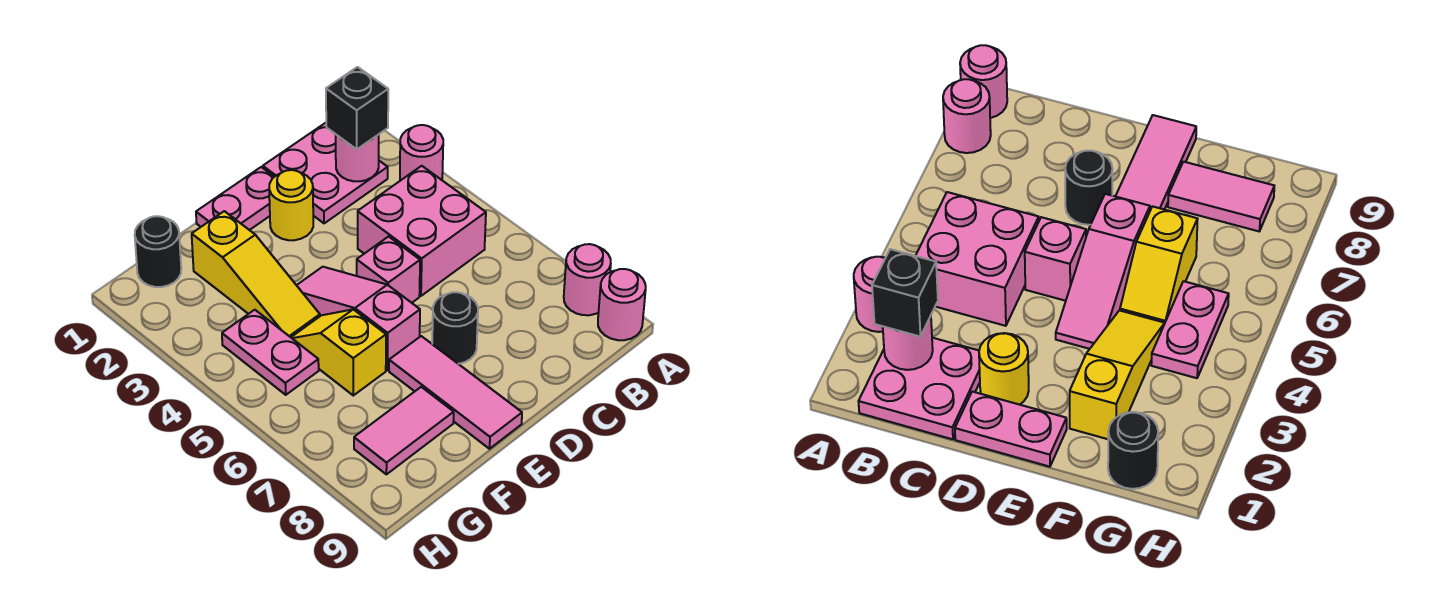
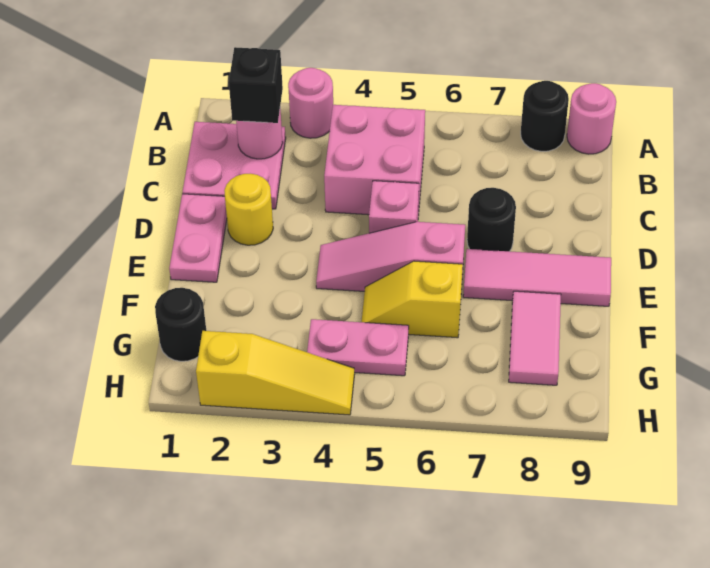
pink 1x1 round brick [564,244,611,315] -> black 1x1 round brick [521,81,569,151]
yellow 1x3 slope [192,211,320,337] -> yellow 1x3 slope moved to [196,331,354,415]

